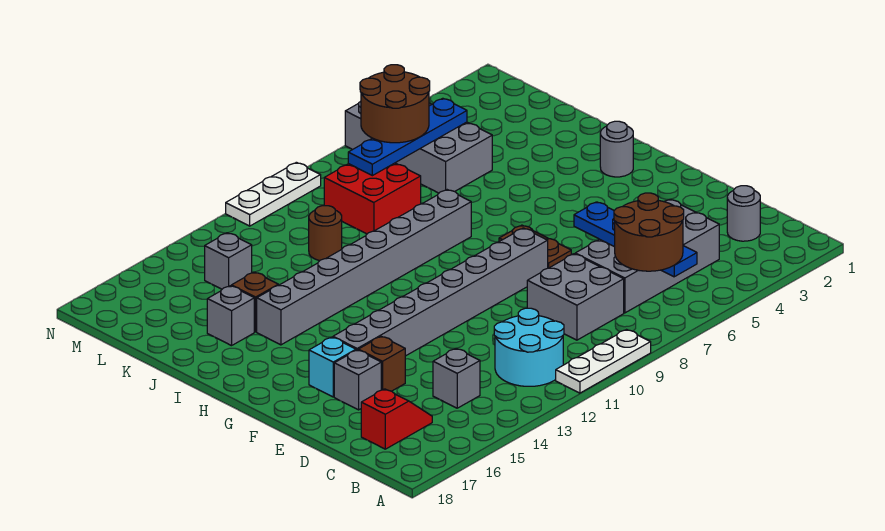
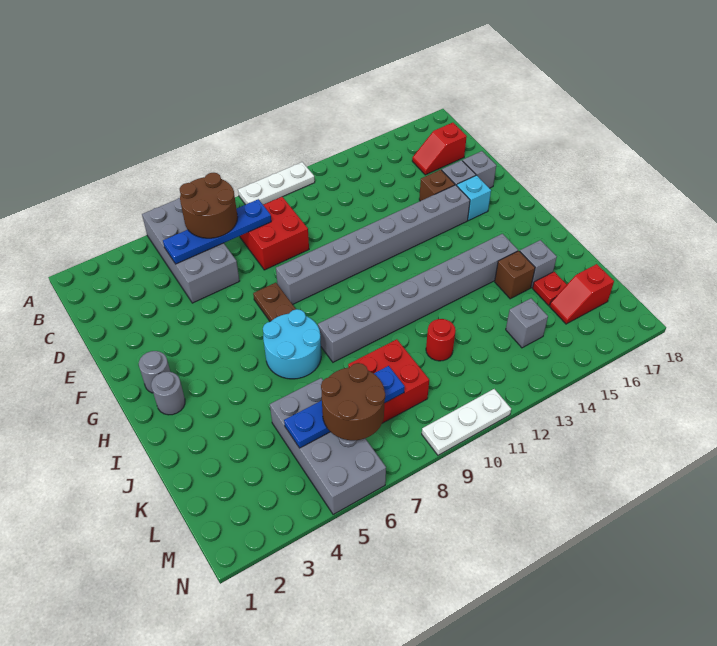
blue 1x4 plate [574,202,697,277] -> blue 1x4 plate turned to [163,199,271,264]
cyan 2x2 round brick [494,308,564,386] -> cyan 2x2 round brick moved to [263,309,321,379]
grey 1x1 round brick [727,186,760,241] -> grey 1x1 round brick moved to [139,351,170,393]
grey 2x4 brick [575,199,719,313] -> grey 2x4 brick turned to [142,198,239,303]
grey 2x2 brick [527,254,624,340] -> red 2x2 brick [240,197,309,270]
grey 1x1 brick [433,348,480,408] -> grey 1x1 brick moved to [463,151,496,188]
brown 1x1 round brick [309,206,342,260] -> red 1x1 round brick [426,319,456,361]
none -> red 1x1 plate [533,272,567,305]
none -> red 1x2 slope [550,264,614,324]

